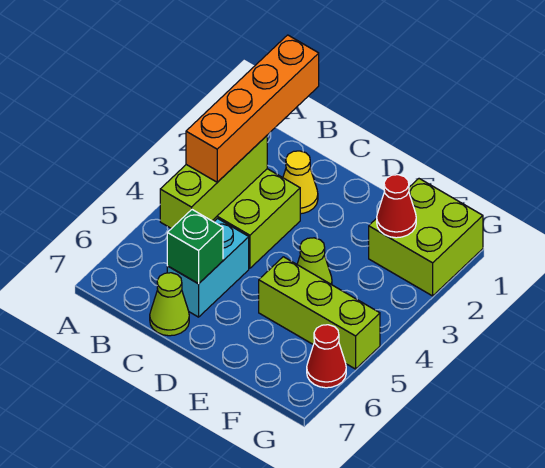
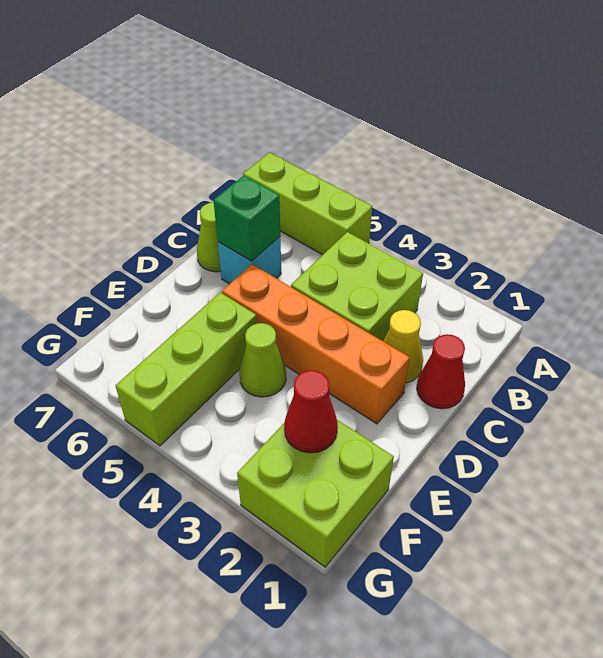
orange 1x4 brick [186,35,319,182] -> orange 1x4 brick moved to [222,264,410,424]
lime 1x3 brick [160,136,267,229] -> lime 1x3 brick moved to [243,153,372,255]
cyan 1x2 brick [167,219,249,317] -> cyan 1x1 brick [218,237,281,284]
red 1x1 cone [307,325,346,388] -> red 1x1 cone moved to [417,334,465,409]

